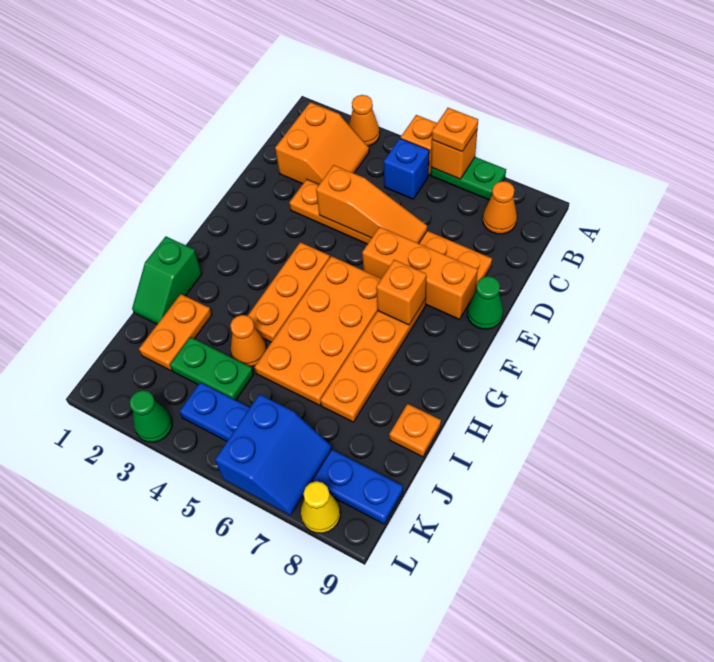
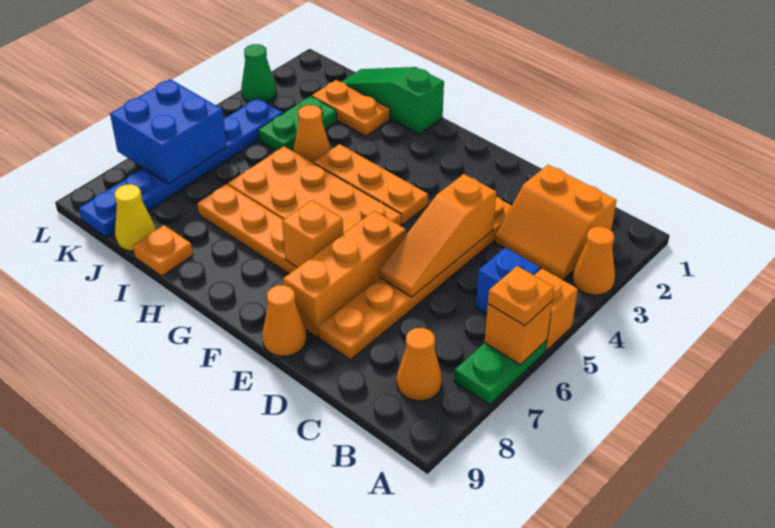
green 1x1 cone [467,276,503,329] -> orange 1x1 cone [262,285,306,356]
green 1x2 slope [132,236,202,324] -> green 1x3 slope [342,67,444,134]
blue 2x2 slope [215,394,332,515] -> blue 2x2 brick [110,79,227,184]
yellow 1x1 cone [301,481,340,533] -> yellow 1x1 cone moved to [114,184,156,251]

